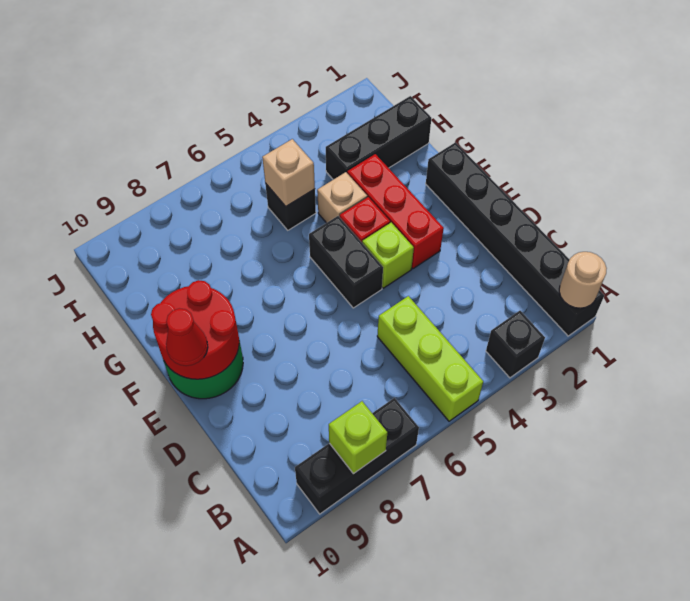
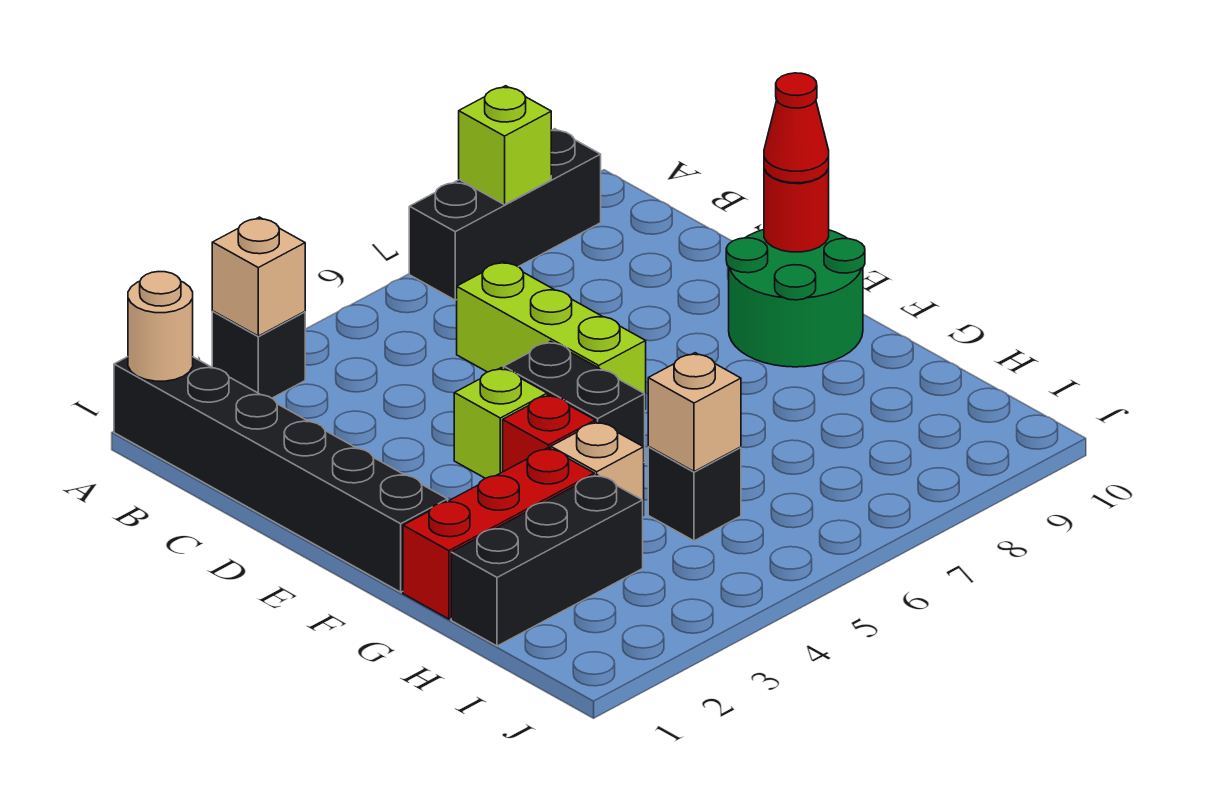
none -> tan 1x1 brick [212,217,305,336]
lime 1x3 brick [377,296,483,421] -> lime 1x3 brick moved to [457,261,646,409]
red 1x3 brick [347,154,444,269] -> red 1x3 brick turned to [403,448,594,619]
red 2x2 round brick [151,280,239,379] -> red 1x1 round brick [764,169,829,252]

